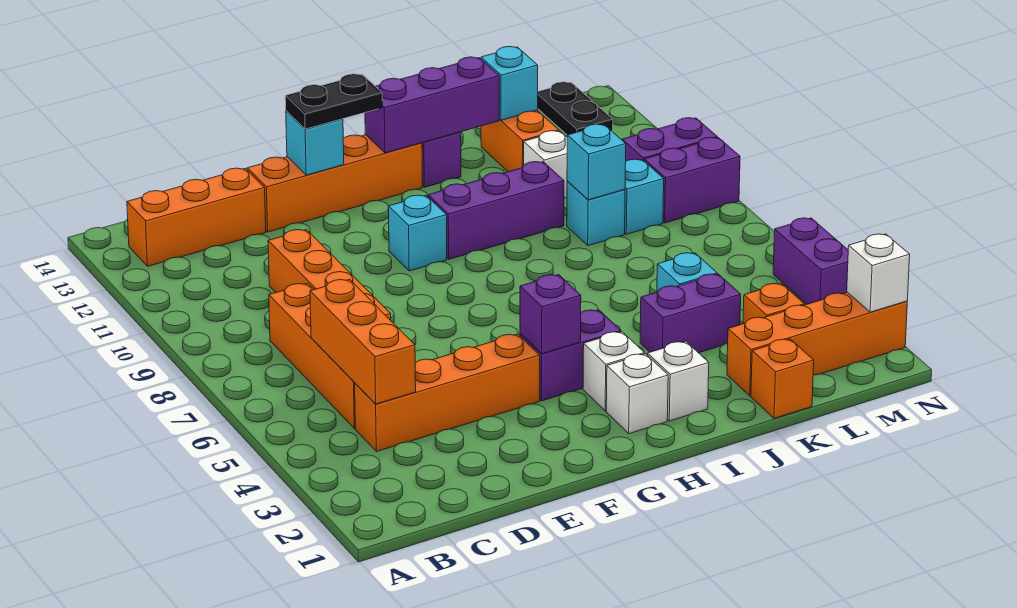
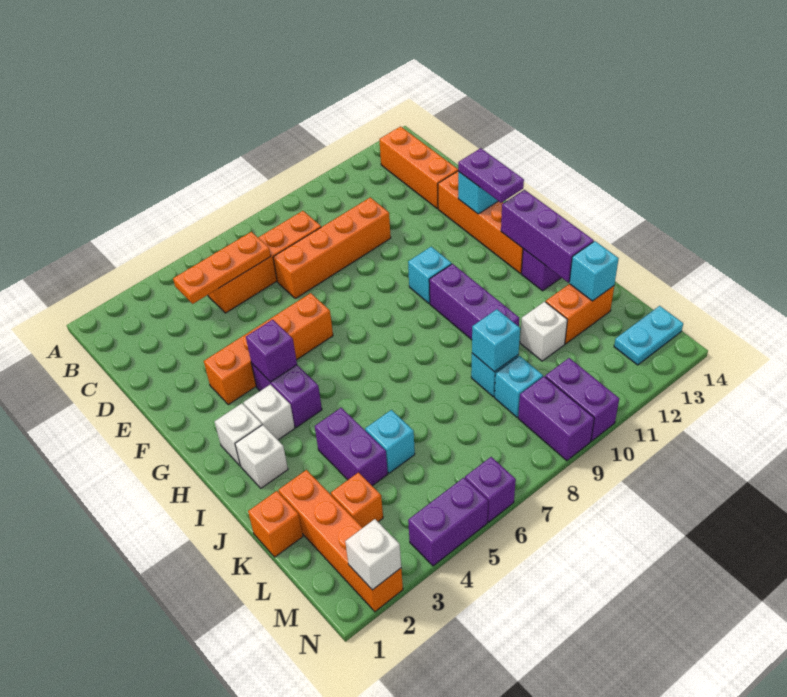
orange 1x4 brick [355,334,540,452] -> orange 1x4 brick turned to [204,293,333,405]
orange 1x3 brick [310,279,416,404] -> orange 1x3 plate [173,232,271,304]
black 1x2 plate [285,74,382,129] -> purple 1x2 plate [458,148,524,203]
black 1x2 plate [538,82,613,135] -> cyan 1x2 plate [614,306,683,365]
none -> purple 1x1 brick [465,457,516,522]

